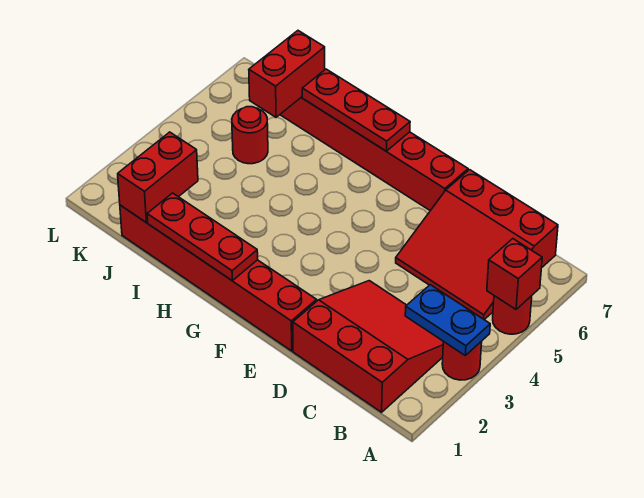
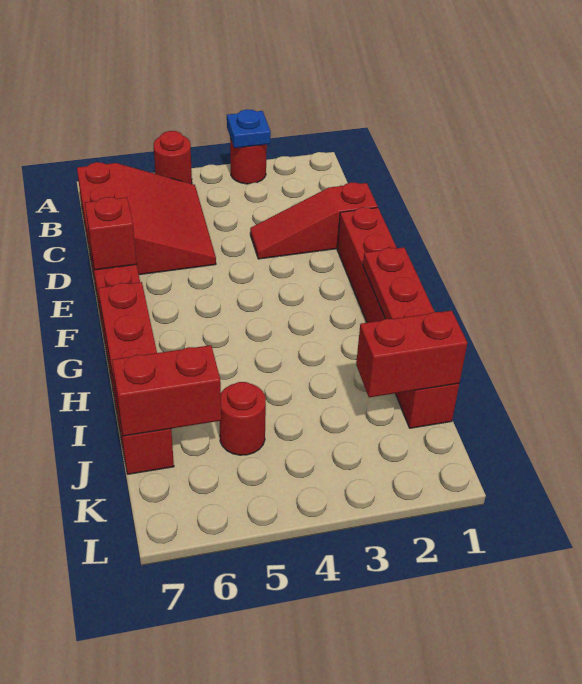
blue 1x2 plate [405,285,490,355] -> blue 1x1 plate [227,109,271,148]
red 1x1 brick [487,239,542,309] -> red 1x1 brick moved to [85,197,136,270]
red 3x3 slope [293,281,443,412] -> red 1x3 slope [250,182,378,259]

